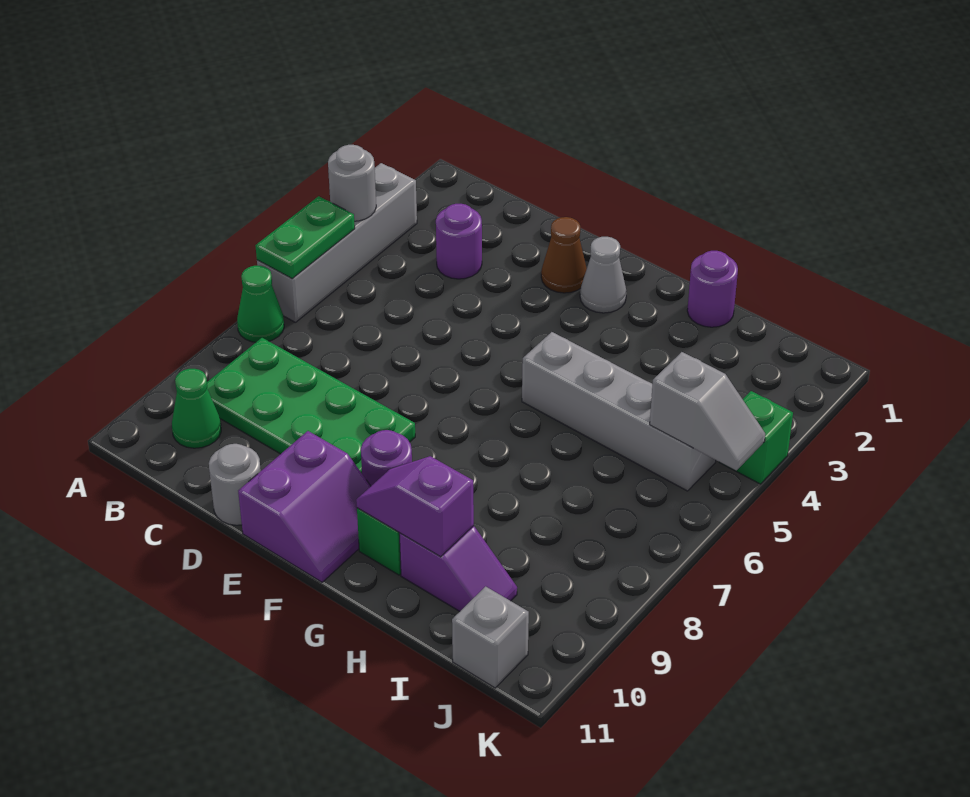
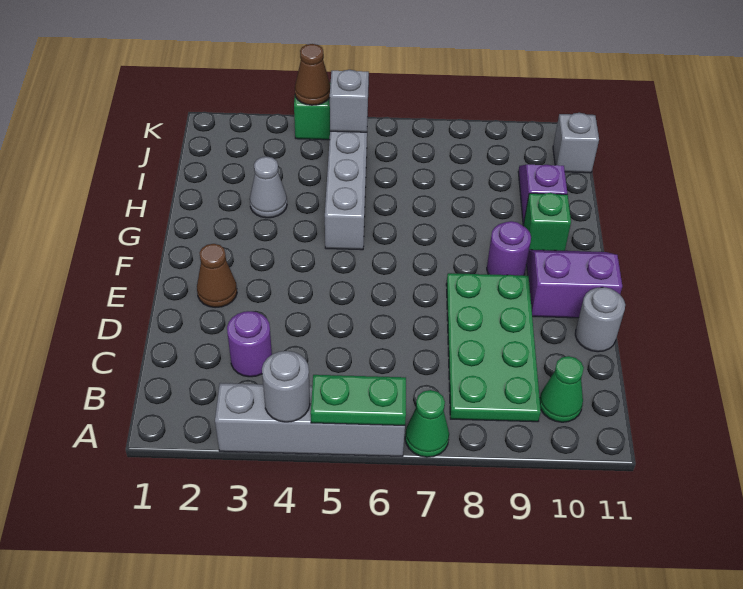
grey 1x1 cone [580,237,626,313] -> grey 1x1 cone moved to [250,157,287,218]
purple 1x2 slope [356,456,474,557] -> none
purple 1x1 round brick [687,251,738,327] -> none
none -> brown 1x1 cone [295,44,330,105]

